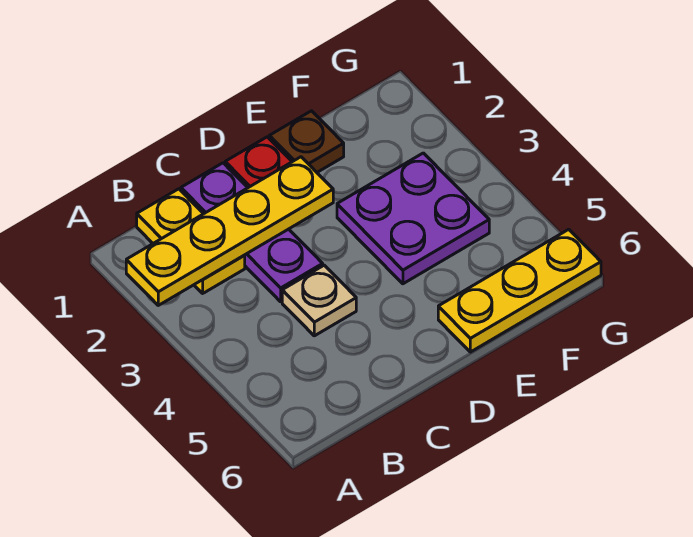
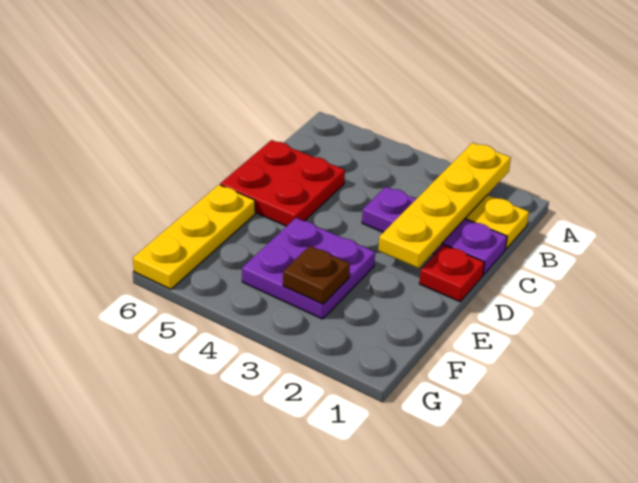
tan 1x1 plate [282,265,356,336] -> none
none -> red 2x2 plate [220,140,345,226]
brown 1x1 plate [269,111,344,172] -> brown 1x1 plate moved to [283,246,350,304]

